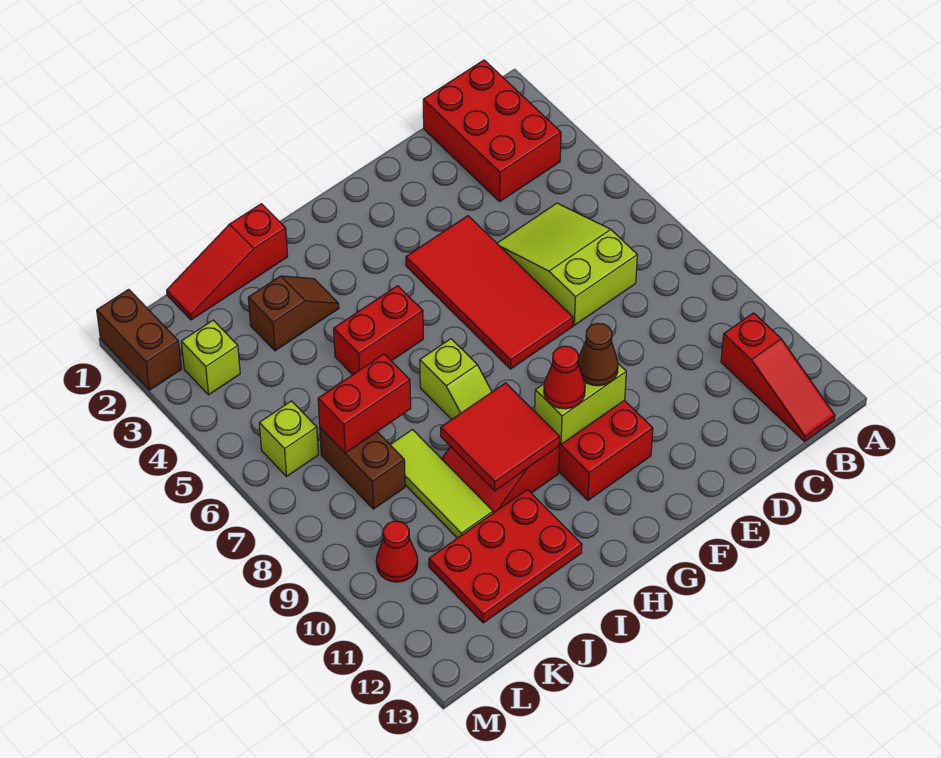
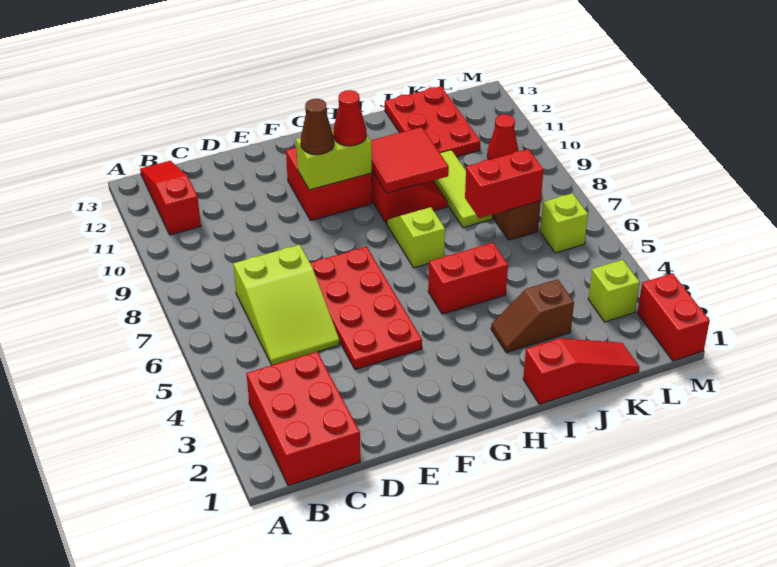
red 2x4 tile [406,216,573,369] -> red 2x4 plate [310,247,422,370]
red 2x3 plate [429,489,582,623] -> red 2x3 plate turned to [385,86,480,157]
brown 1x2 brick [97,289,181,390] -> red 1x2 brick [638,273,710,361]

